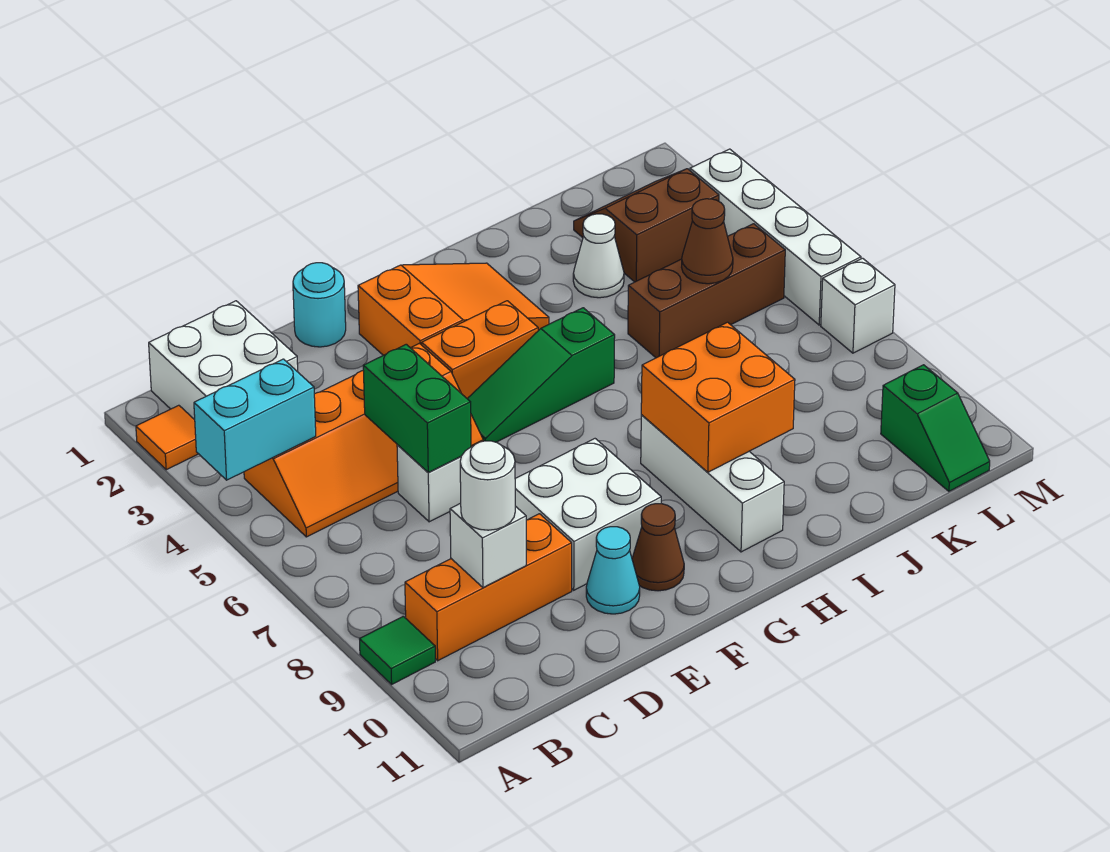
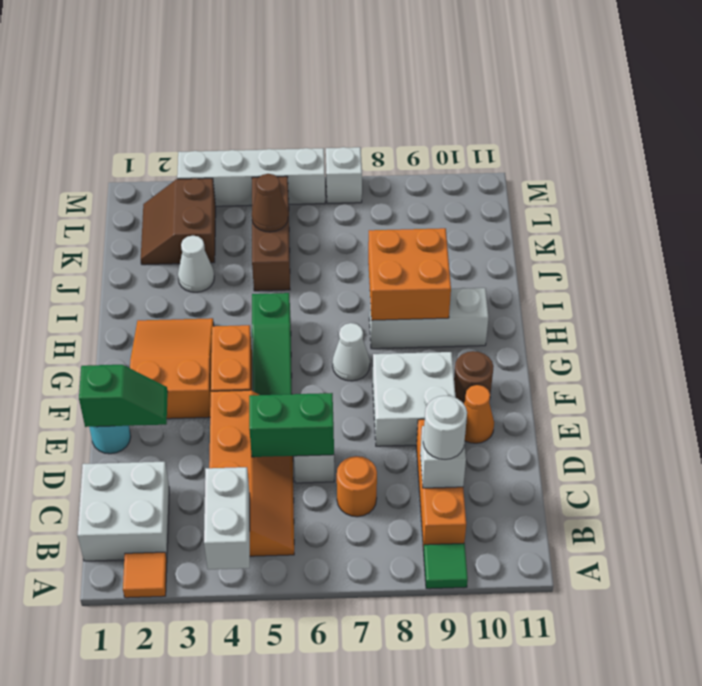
cyan 1x2 brick [194,359,316,480] -> white 1x2 brick [204,467,250,569]
none -> orange 1x1 round brick [337,456,377,517]
cyan 1x1 cone [586,527,640,614] -> orange 1x1 cone [464,385,494,443]
brown 1x1 cone [632,504,684,591] -> brown 1x1 round brick [454,351,494,404]
none -> white 1x1 cone [332,323,370,381]
green 1x2 slope [881,365,990,491] -> green 1x2 slope moved to [79,365,168,427]

